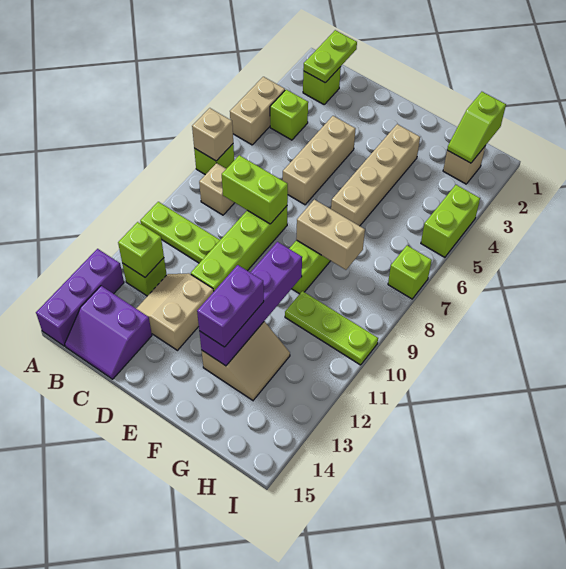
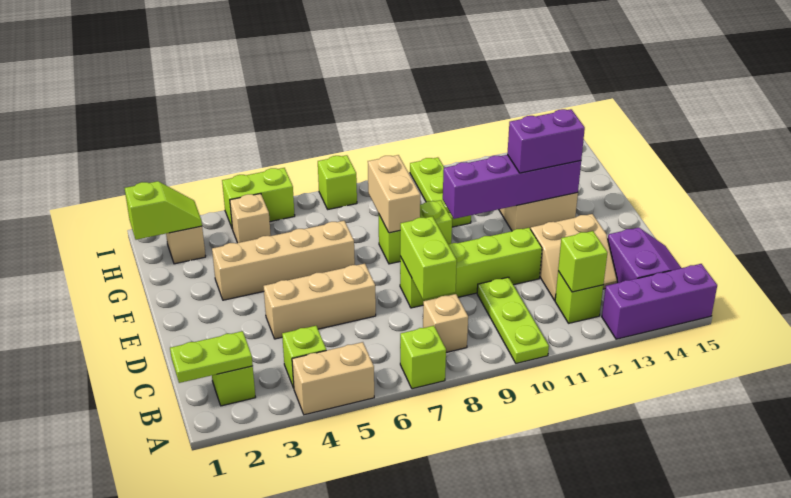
tan 1x1 brick [192,108,233,161] -> tan 1x1 brick moved to [230,194,271,243]

